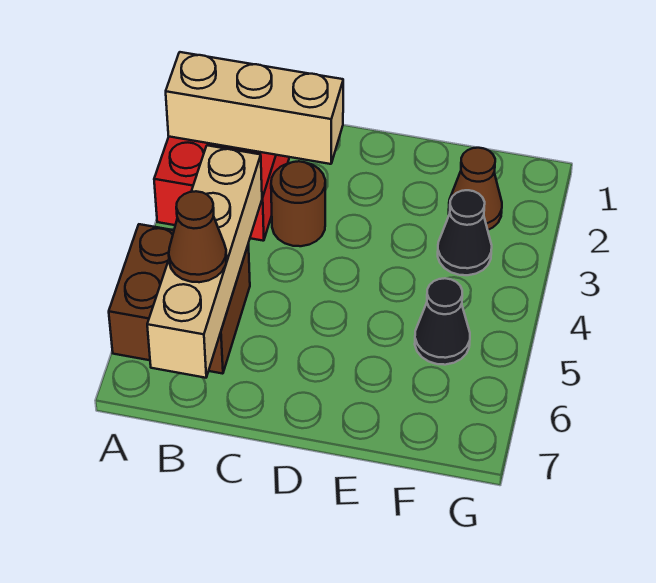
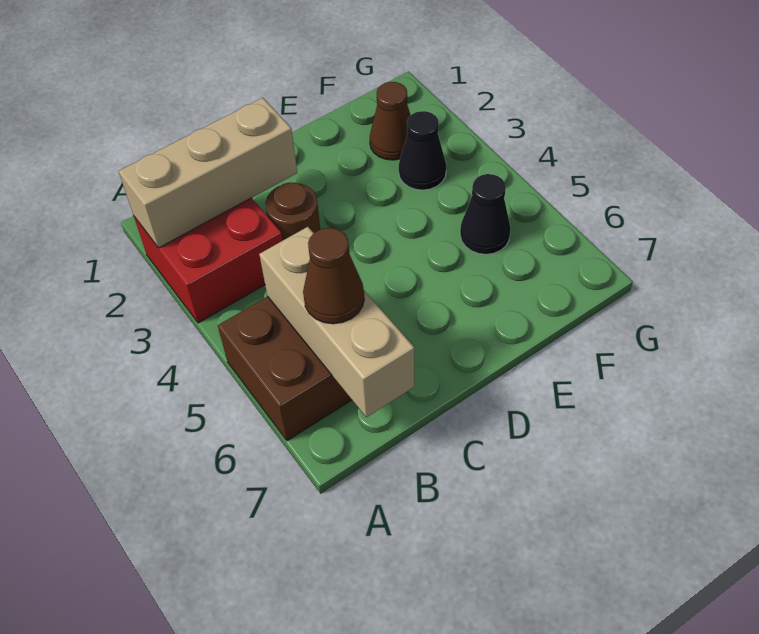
tan 1x4 brick [147,145,262,378] -> tan 1x3 brick [259,227,414,417]

